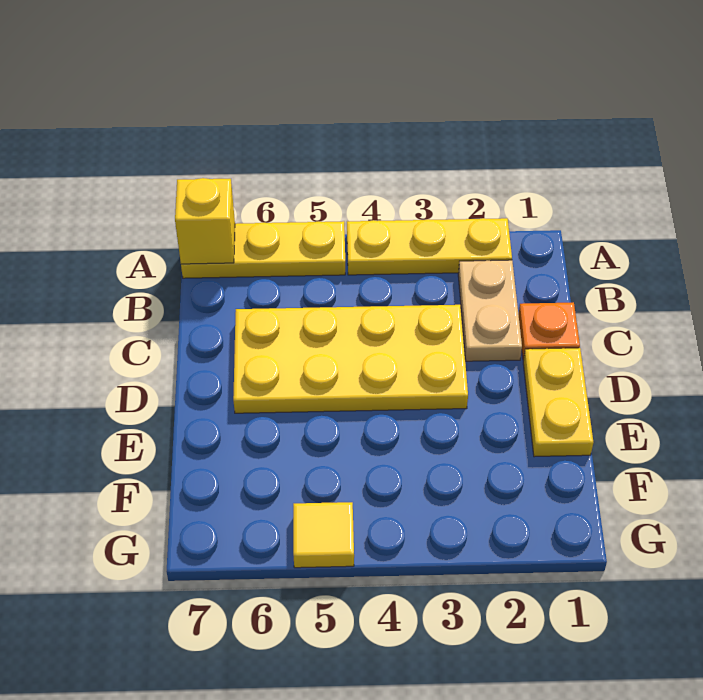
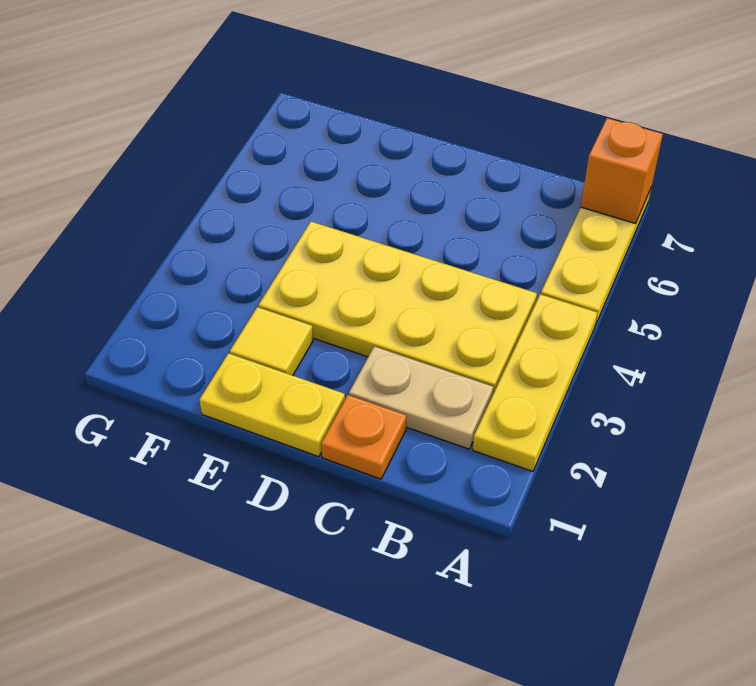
yellow 1x1 brick [175,178,235,264] -> orange 1x1 brick [581,118,663,223]
yellow 2x4 plate [233,305,468,413] -> yellow 2x4 plate turned to [259,221,537,396]
yellow 1x1 tile [293,502,354,568] -> yellow 1x1 tile moved to [230,307,313,375]

